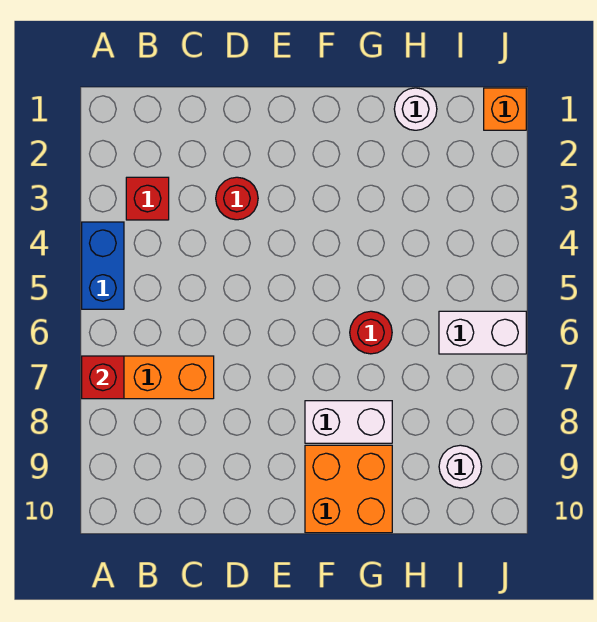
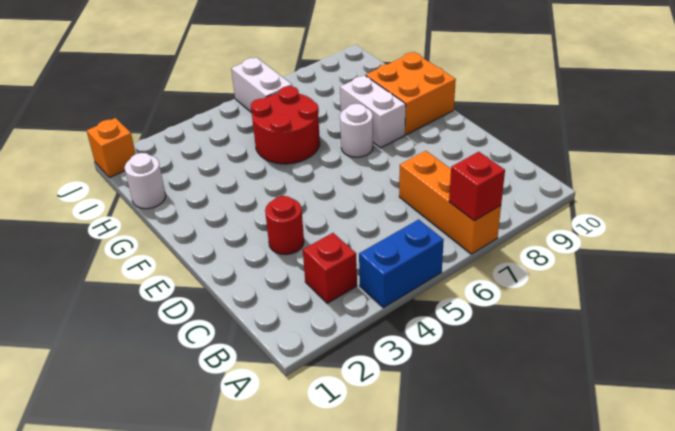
red 1x1 round brick [350,311,392,354] -> red 2x2 round brick [251,86,320,164]
white 1x1 round brick [439,445,482,488] -> white 1x1 round brick moved to [340,104,373,157]

